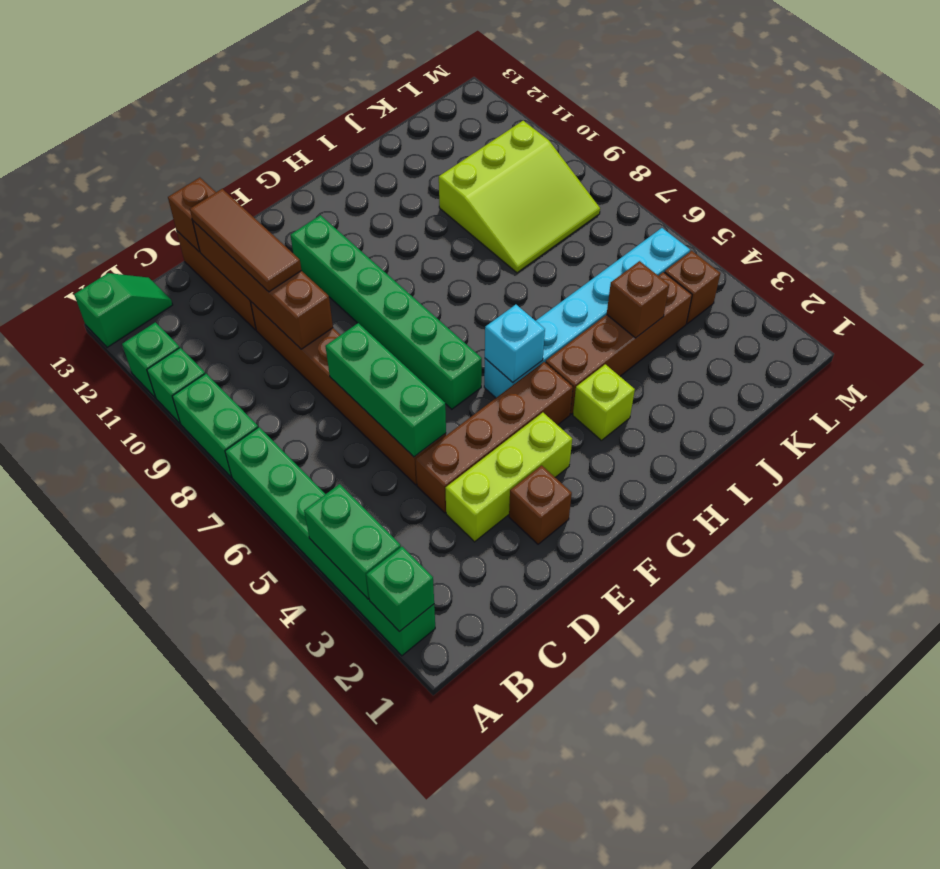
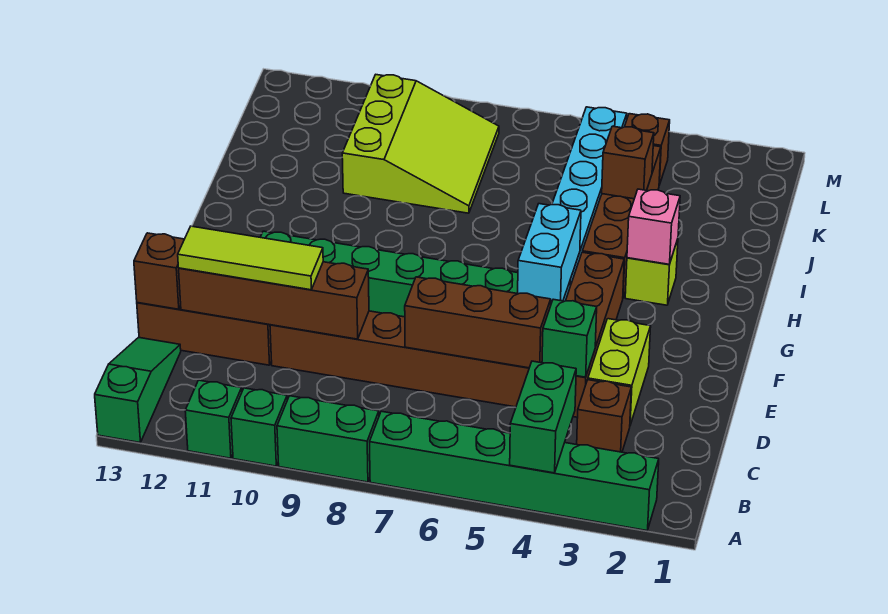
green 1x1 brick [366,547,434,632] -> green 1x1 brick moved to [542,299,597,377]
green 1x2 brick [304,484,401,599] -> green 1x2 brick turned to [510,361,576,473]
green 1x2 slope [74,273,173,347] -> green 1x3 slope [95,337,181,443]
lime 1x3 brick [445,413,572,542] -> lime 1x2 brick [588,319,651,425]
green 1x3 brick [325,323,446,457] -> brown 1x3 brick [405,277,551,368]
brown 1x3 tile [190,189,301,292] -> lime 1x3 tile [178,226,323,290]
brown 1x1 brick [509,465,572,544] -> brown 1x1 brick moved to [577,380,631,452]
cyan 1x1 brick [485,305,545,382] -> cyan 1x2 brick [518,204,581,303]
none -> pink 1x1 brick [627,189,680,265]

